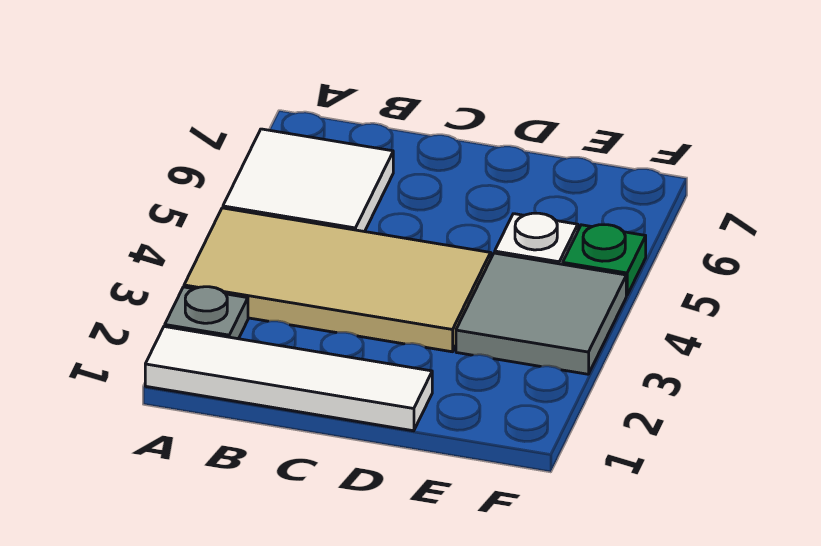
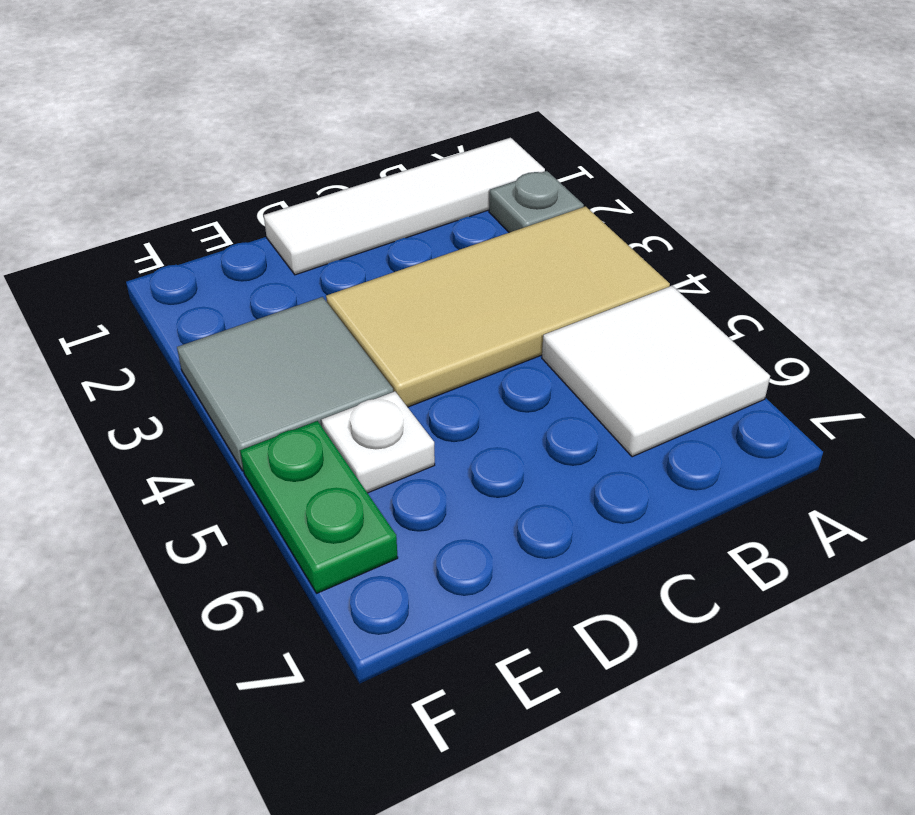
green 1x1 plate [563,225,646,295] -> green 1x2 plate [240,421,398,593]

